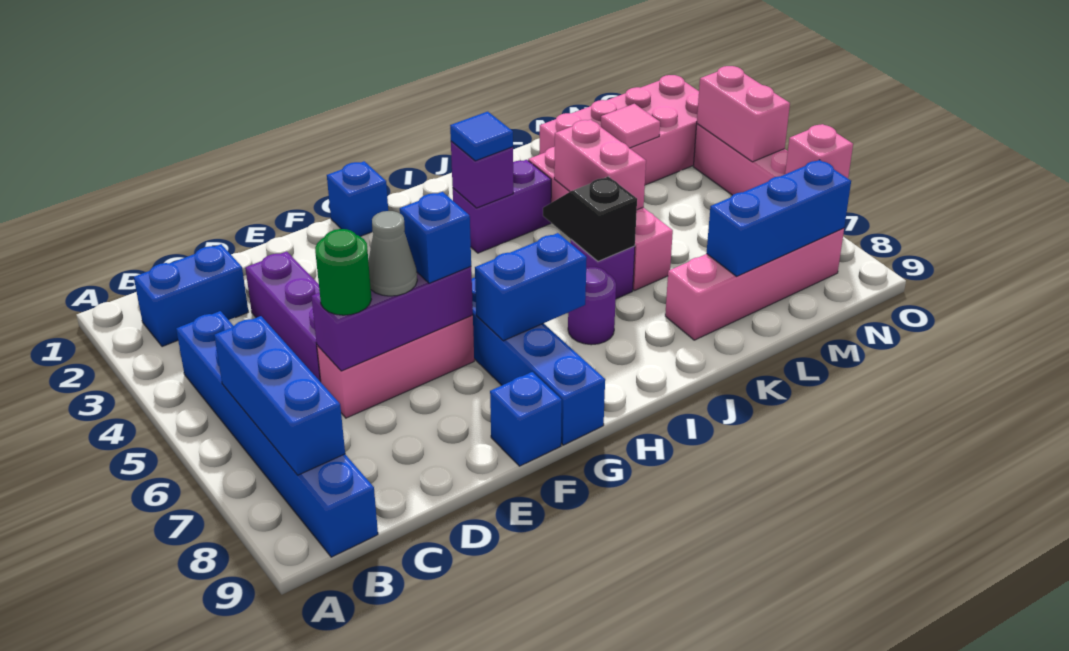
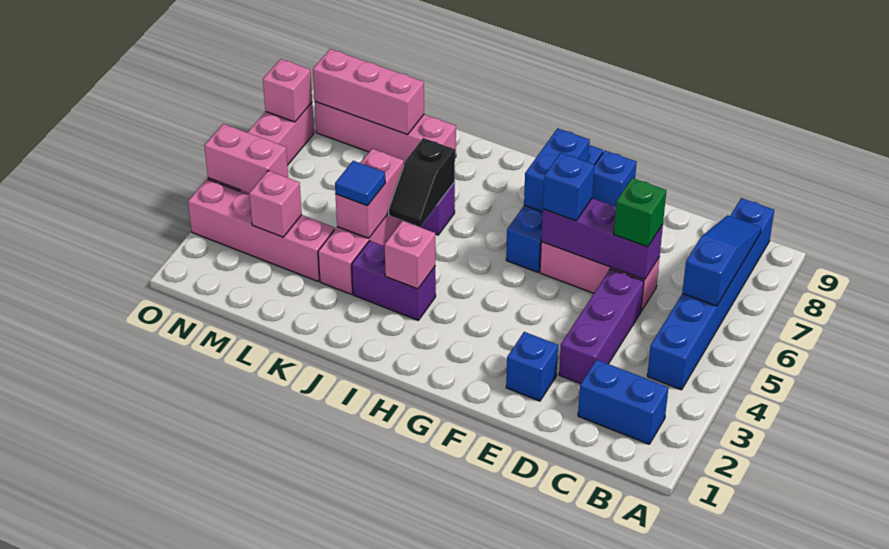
blue 1x3 brick [214,316,345,475] -> blue 1x3 slope [682,215,761,306]
green 1x1 round brick [315,229,371,315] -> green 1x1 brick [614,178,666,247]
grey 1x1 cone [368,211,417,296] -> none
blue 1x1 brick [327,161,388,237] -> blue 1x1 brick moved to [506,332,558,401]
blue 1x2 brick [475,233,587,341] -> blue 1x2 brick turned to [524,128,590,212]
purple 1x1 brick [451,141,513,208] -> pink 1x1 brick [385,221,435,289]
blue 1x1 tile [450,112,513,161] -> blue 1x1 tile moved to [335,161,385,206]
purple 1x1 round brick [568,267,616,345] -> none
pink 2x4 brick [539,75,699,185] -> pink 1x4 brick [188,179,335,281]
blue 1x3 brick [706,160,851,276] -> pink 1x3 brick [313,49,424,135]
pink 1x1 tile [601,104,660,148] -> pink 1x1 brick [249,171,302,237]
pink 1x2 brick [697,66,790,162] -> pink 1x2 brick turned to [204,124,288,193]

